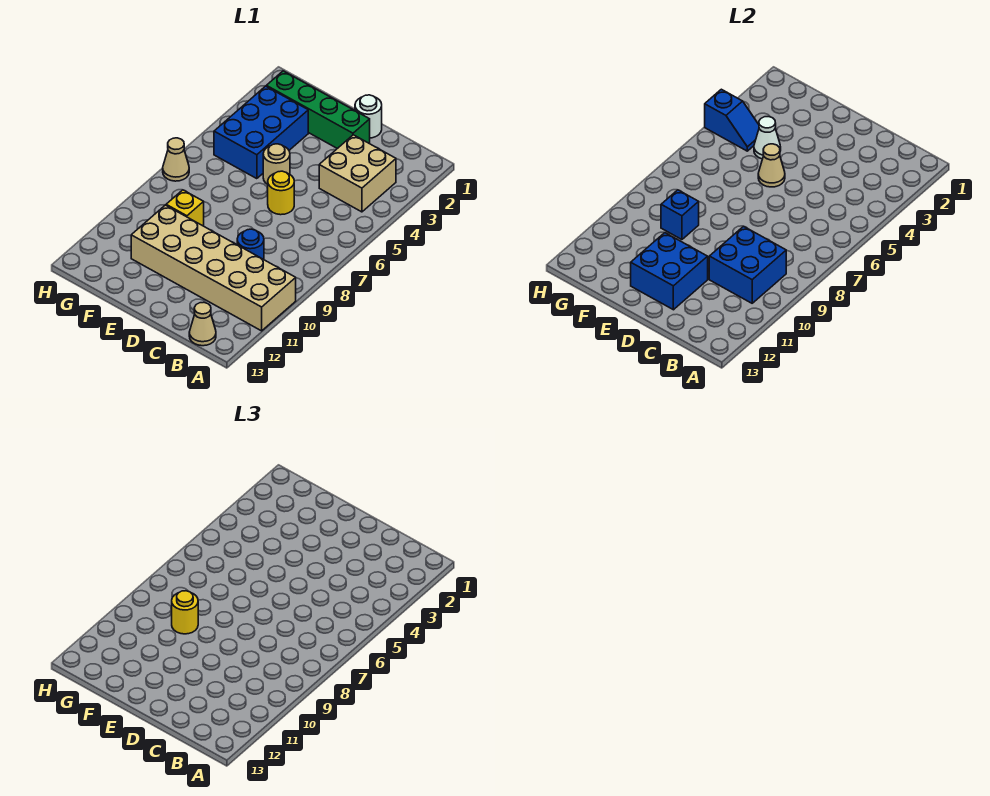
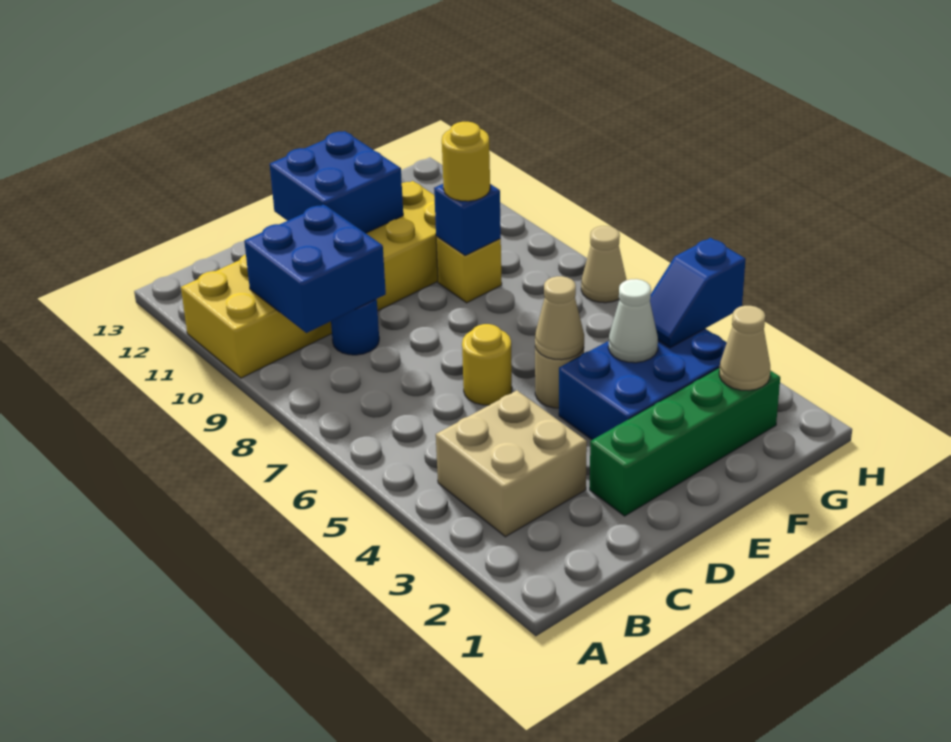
tan 2x6 brick [131,205,296,331] -> yellow 2x6 brick [181,181,438,378]
tan 1x1 cone [189,302,216,346] -> tan 1x1 cone moved to [719,306,770,391]
white 1x1 round brick [355,95,382,138] -> none
blue 2x3 brick [214,86,308,179] -> blue 2x3 brick turned to [559,329,727,440]

